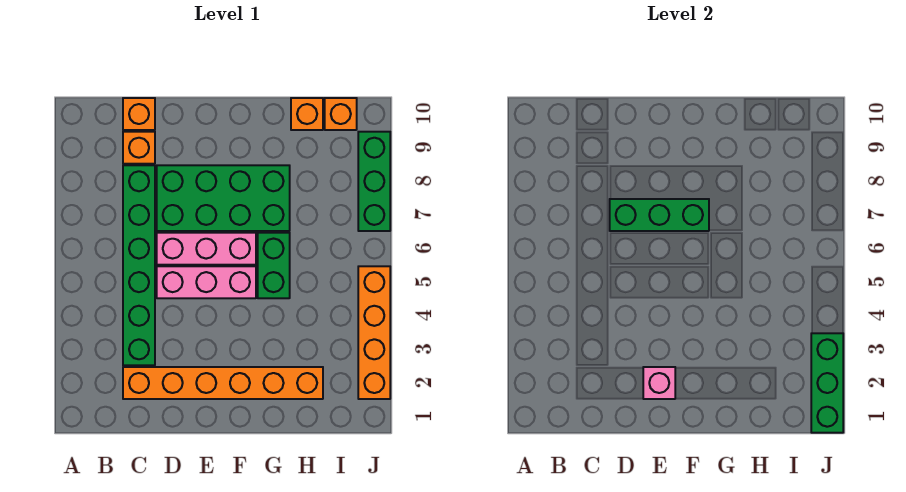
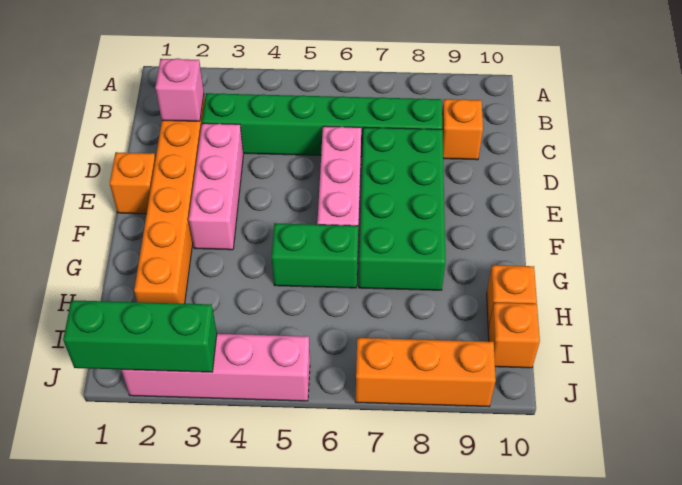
orange 1x1 brick [123,98,155,130] -> orange 1x1 brick moved to [110,152,156,214]
pink 1x3 brick [157,266,256,298] -> pink 1x3 brick moved to [189,123,243,250]
green 1x3 brick [610,199,709,231] -> none
pink 1x1 brick [643,367,675,399] -> pink 1x1 brick moved to [155,58,204,121]
orange 1x4 brick [358,266,390,399] -> pink 1x4 brick [121,334,310,401]
green 1x3 brick [358,132,390,231] -> orange 1x3 brick [355,338,496,407]

